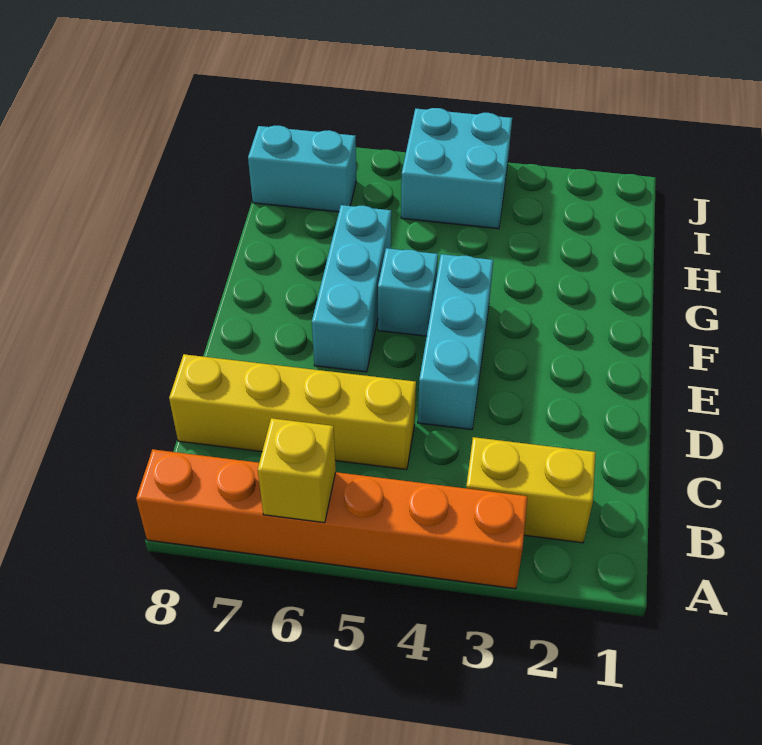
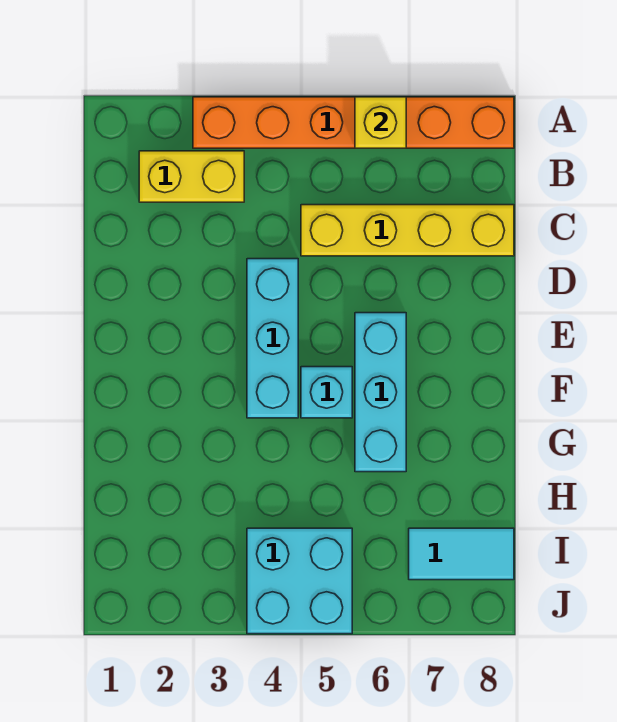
cyan 1x2 brick [248,126,356,212] -> cyan 1x2 tile [409,528,514,580]

